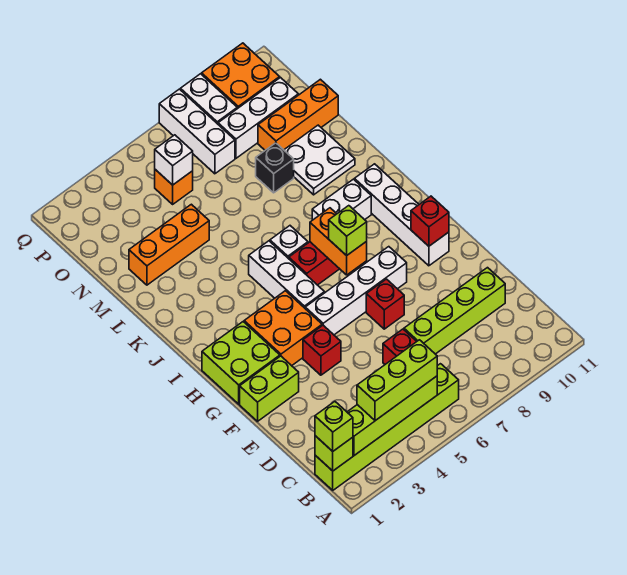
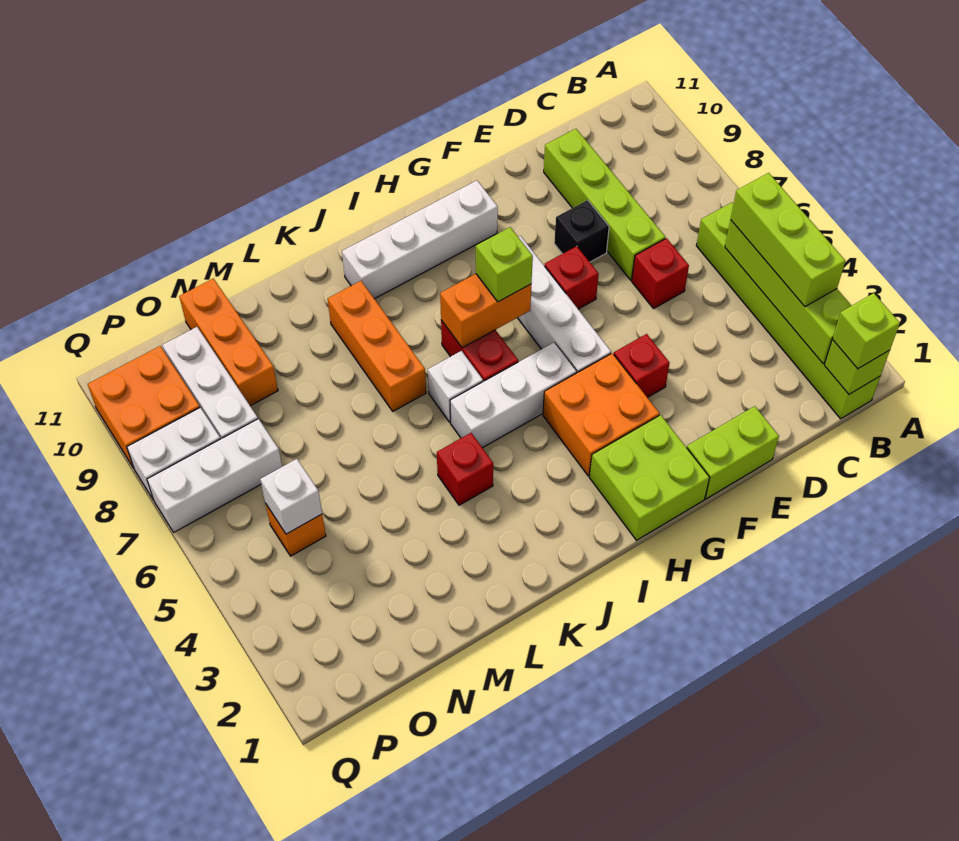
lime 1x2 brick [240,356,299,421] -> lime 1x2 brick turned to [687,406,779,499]
red 1x1 brick [411,196,449,246] -> red 1x1 brick moved to [437,433,493,505]
white 1x2 brick [312,179,371,220] -> none
white 2x2 plate [284,125,355,195] -> none
orange 1x3 brick [129,204,209,285] -> orange 1x3 brick moved to [328,281,426,411]
black 1x1 brick [256,143,294,193] -> black 1x1 brick moved to [554,200,609,262]

